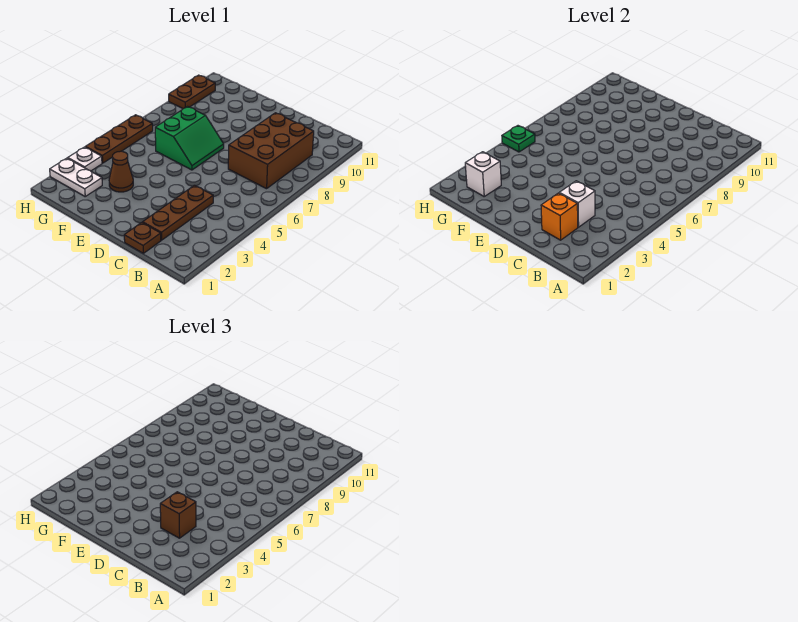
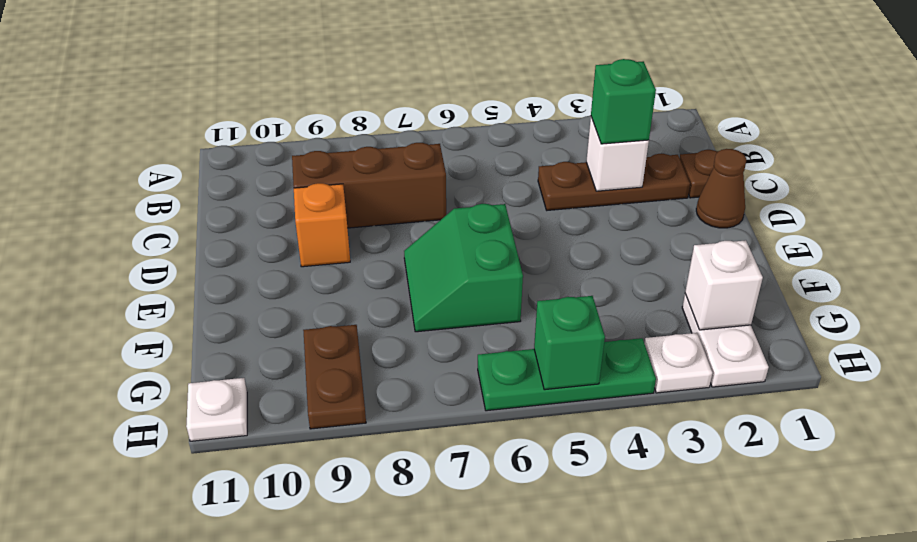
brown 2x3 brick [228,113,314,189] -> brown 1x3 brick [292,143,446,228]
orange 1x1 brick [541,193,578,240] -> orange 1x1 brick moved to [294,183,350,267]
brown 1x1 brick [160,492,196,538] -> green 1x1 brick [591,59,656,144]
green 2x2 slope [155,107,224,170] -> green 2x2 slope turned to [404,204,523,332]
brown 1x1 cone [109,151,133,192] -> brown 1x1 cone moved to [696,149,746,228]
brown 1x3 plate [86,115,153,163] -> green 1x3 plate [478,338,656,411]
green 1x1 plate [502,126,535,152] -> green 1x1 brick [534,296,605,390]
brown 1x2 plate [169,75,215,109] -> brown 1x2 plate turned to [303,325,366,429]
none -> white 1x1 plate [186,378,247,441]

